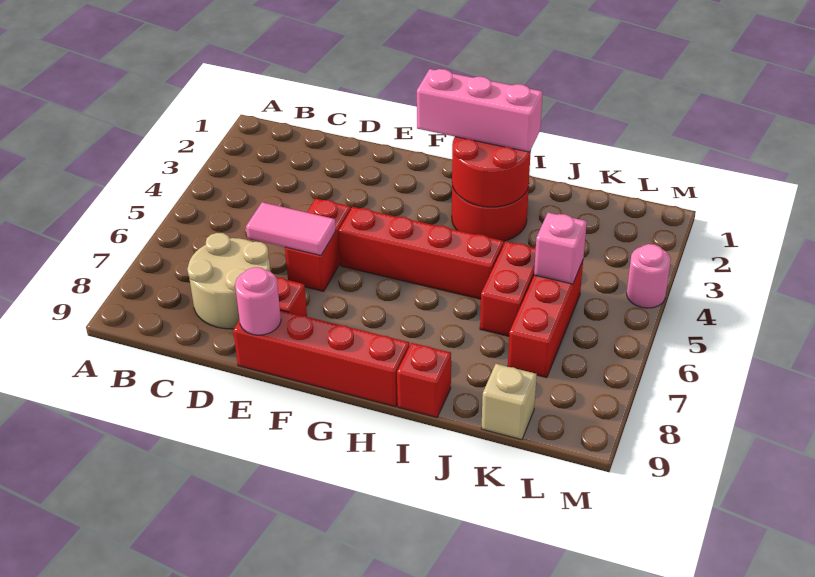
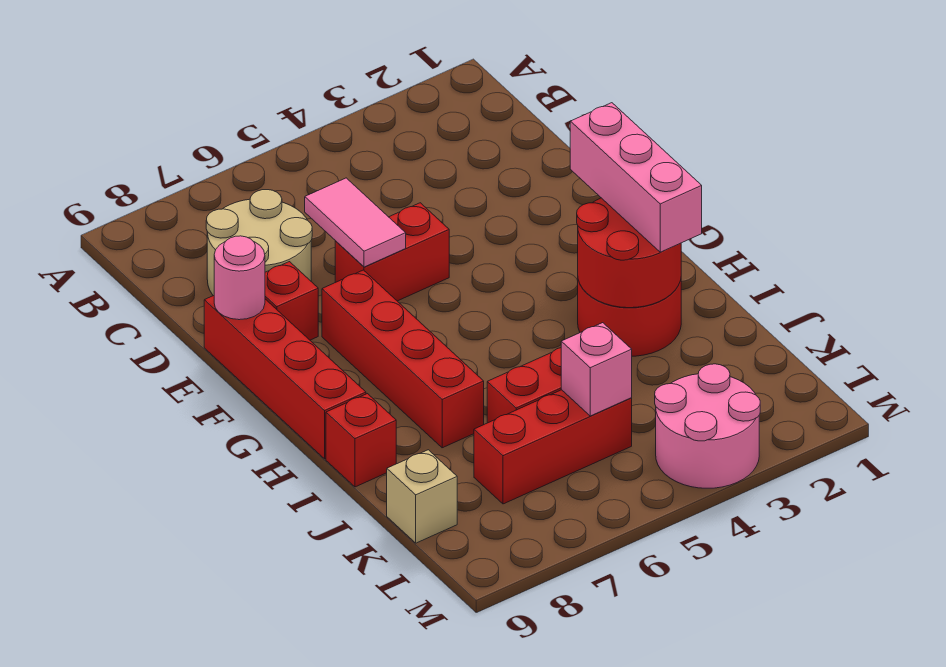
red 1x4 brick [338,207,504,299] -> red 1x4 brick moved to [322,270,484,448]
pink 1x1 round brick [627,244,671,308] -> pink 2x2 round brick [655,364,760,488]

